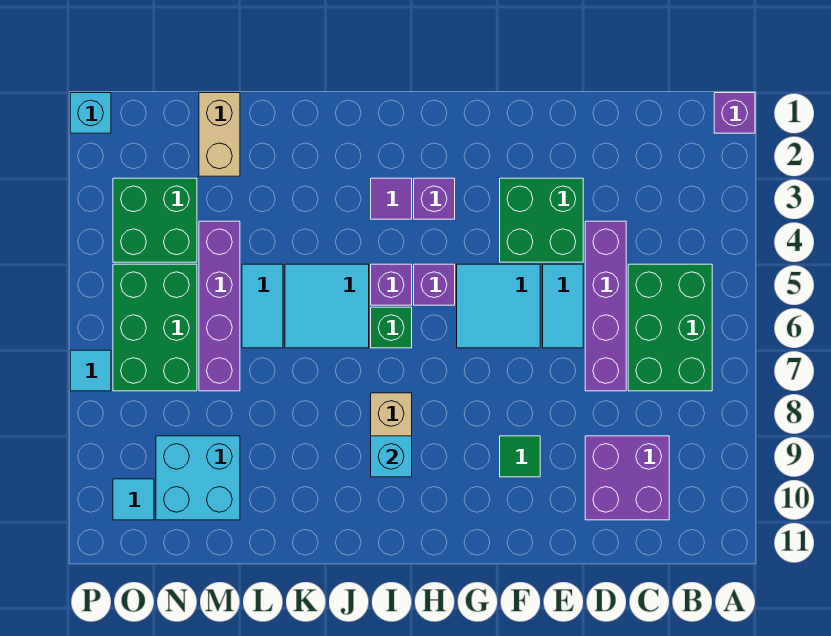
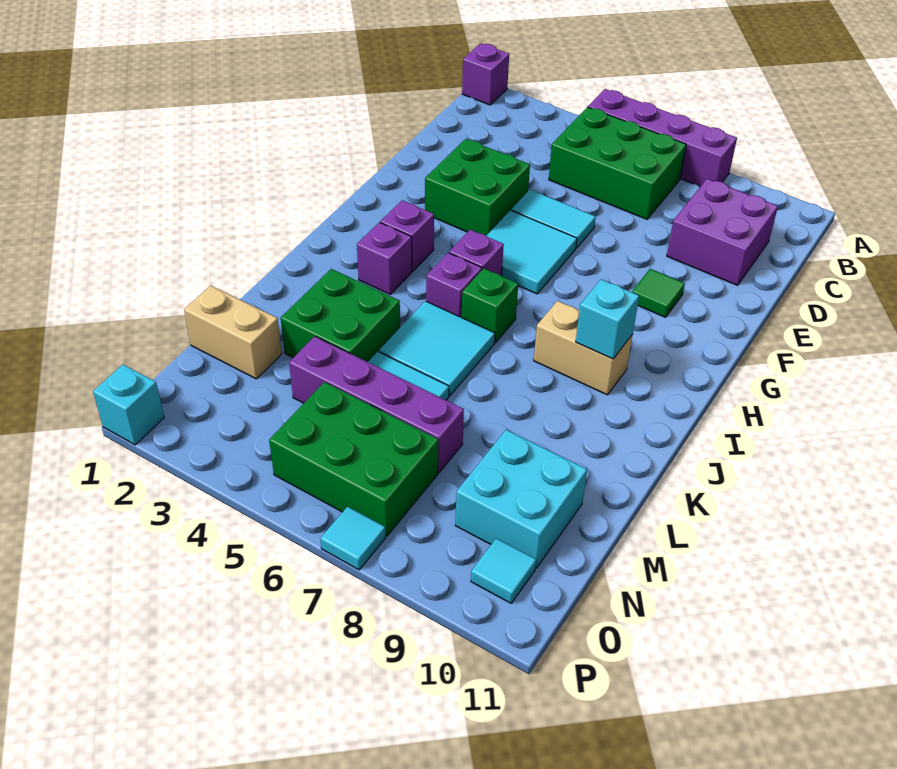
purple 1x4 brick [585,221,626,391] -> purple 1x4 brick moved to [588,89,737,186]
purple 1x1 tile [371,178,412,219] -> purple 1x1 brick [357,222,412,294]
green 2x2 brick [113,178,197,262] -> green 2x2 brick moved to [281,269,400,362]

